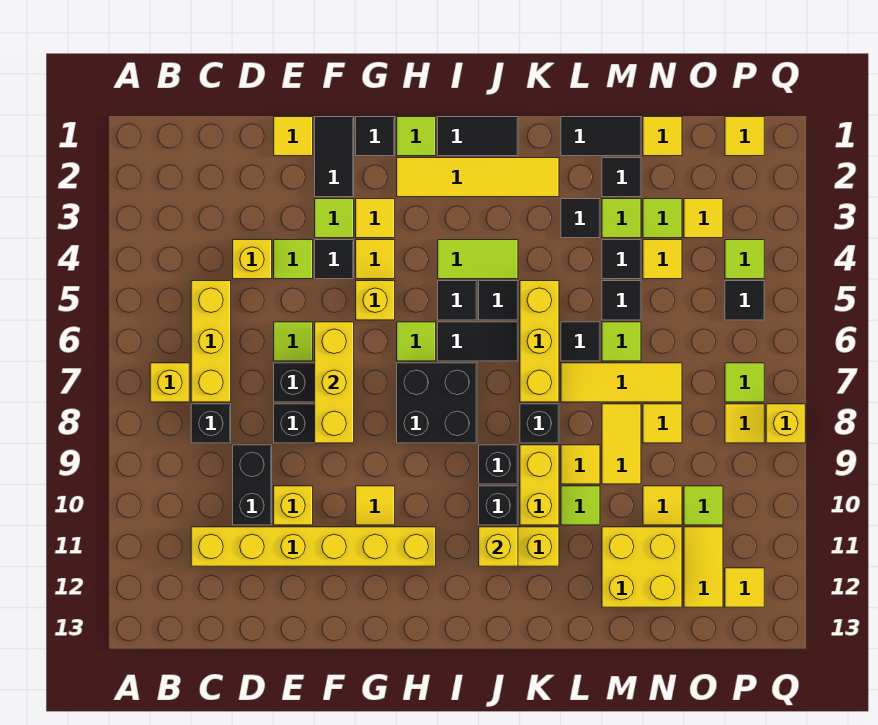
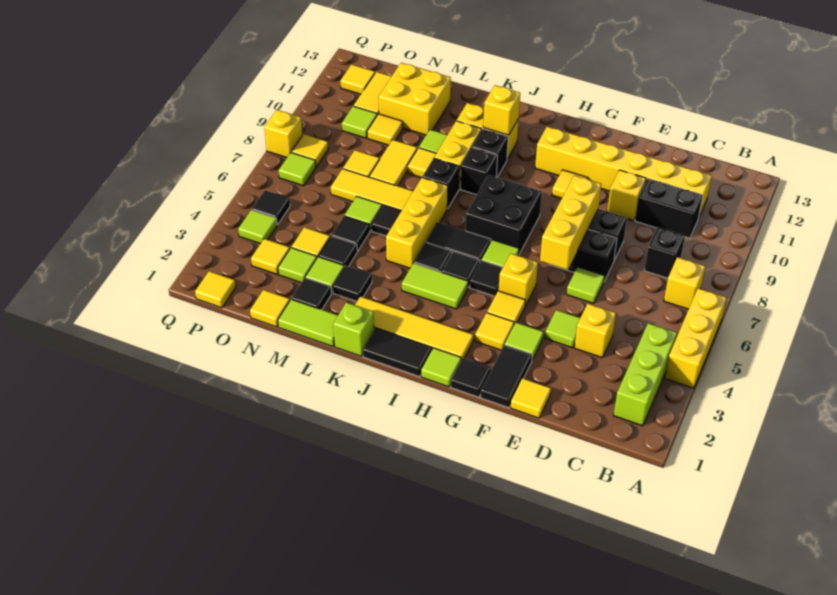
none -> lime 1x3 brick [613,323,677,426]
yellow 1x3 brick [191,281,231,402] -> yellow 1x3 brick moved to [665,288,727,388]
black 1x2 brick [233,445,272,525] -> black 1x2 brick turned to [635,179,703,238]
black 1x1 tile [315,240,354,279] -> black 1x1 tile moved to [470,260,503,296]
none -> lime 1x1 brick [333,302,374,357]
black 1x2 tile [561,117,641,156] -> lime 1x2 tile [278,299,338,346]

